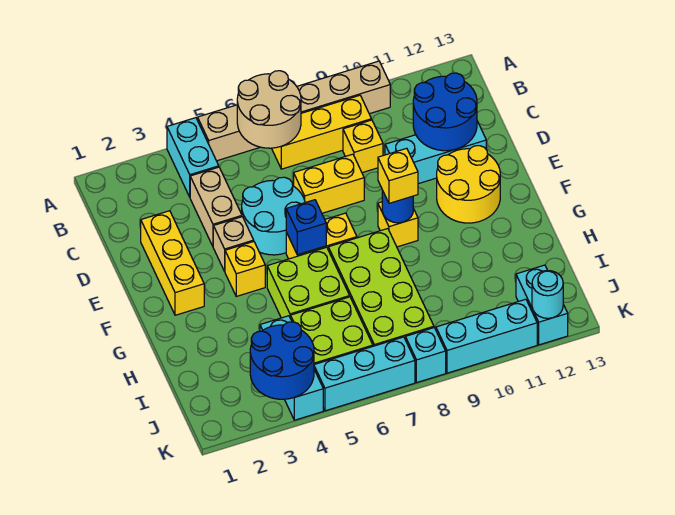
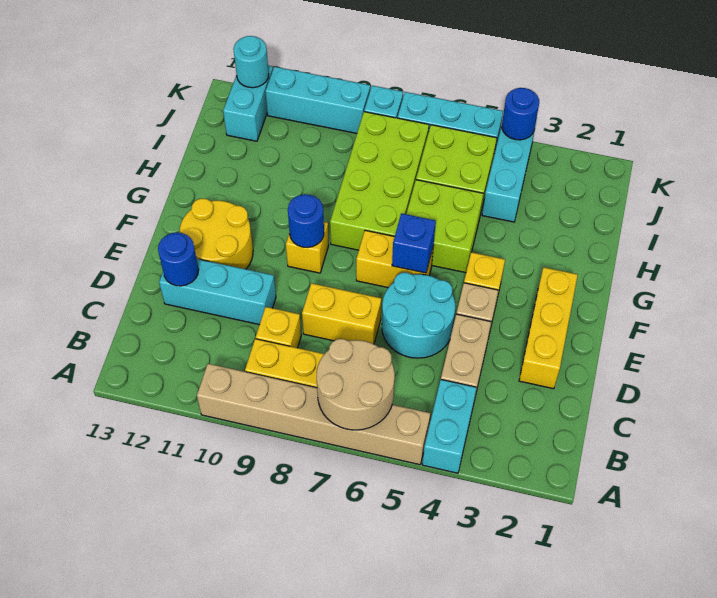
blue 2x2 round brick [413,73,477,151] -> blue 1x1 round brick [158,232,199,286]
yellow 1x1 brick [378,148,418,203] -> none
blue 2x2 round brick [250,322,314,399] -> blue 1x1 round brick [502,88,539,140]

